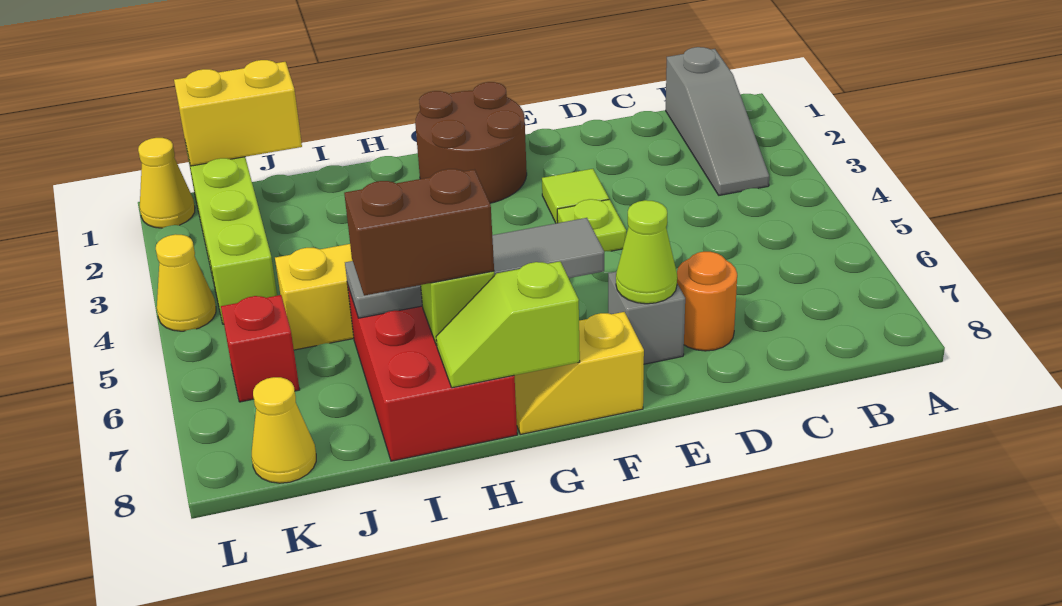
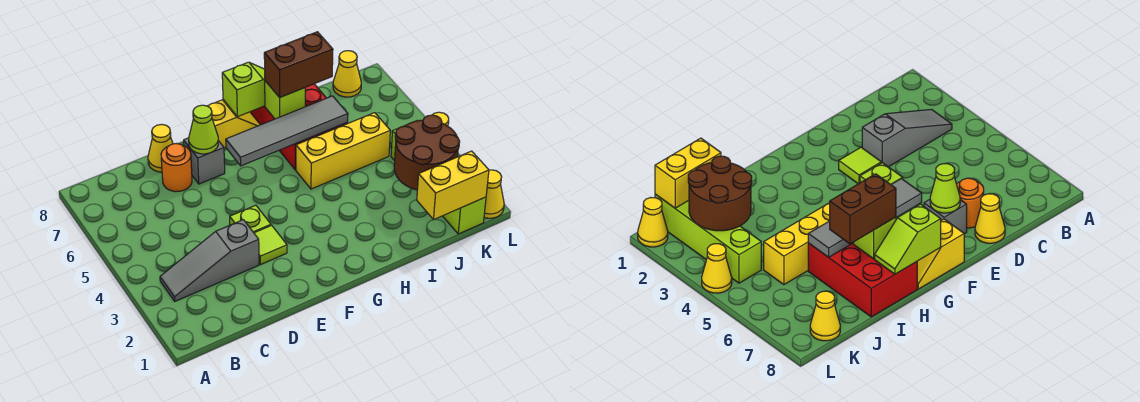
grey 1x3 slope [666,47,769,195] -> grey 1x3 slope turned to [160,220,259,301]
none -> yellow 1x1 cone [148,124,173,172]
brown 2x2 round brick [415,82,527,203] -> brown 2x2 round brick moved to [394,115,460,190]
red 1x1 brick [221,295,300,402] -> none

